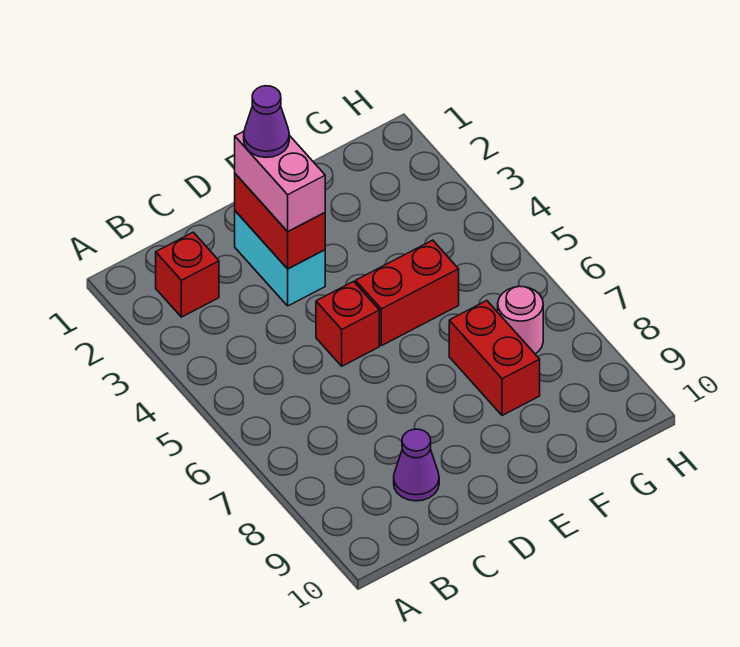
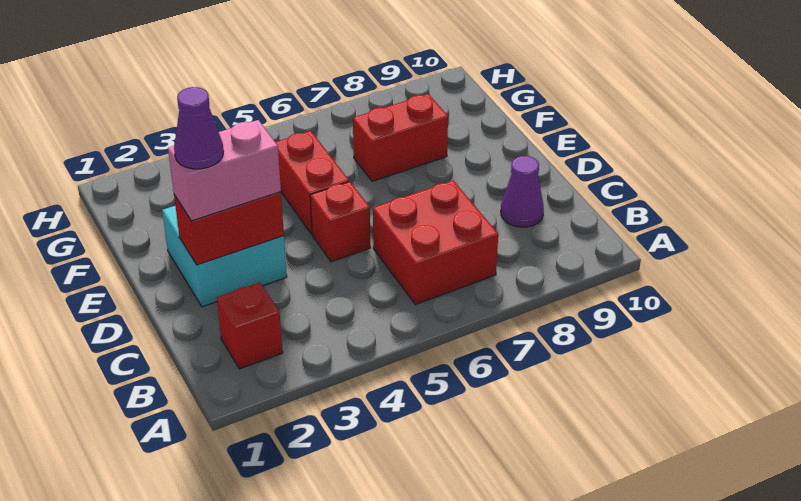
none -> red 2x2 brick [373,181,498,304]
cyan 1x2 brick [235,211,325,306] -> cyan 2x2 brick [162,206,287,307]
pink 1x1 round brick [498,286,543,354] -> none

